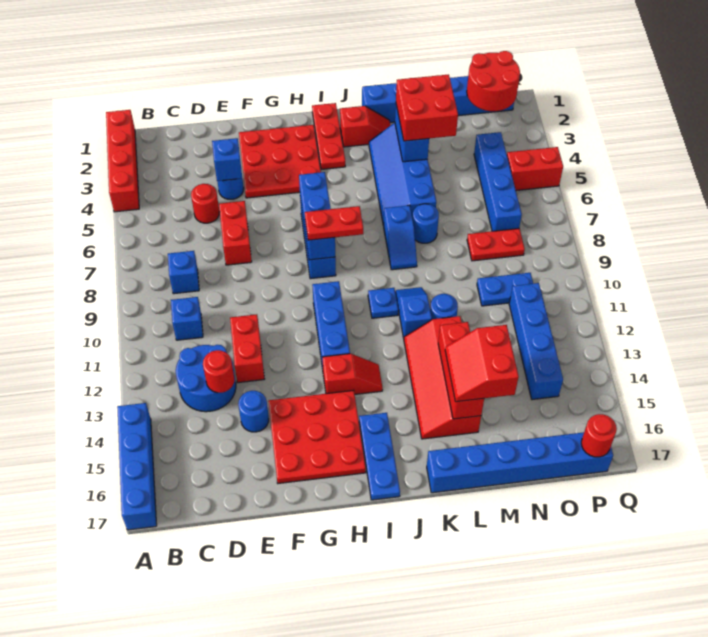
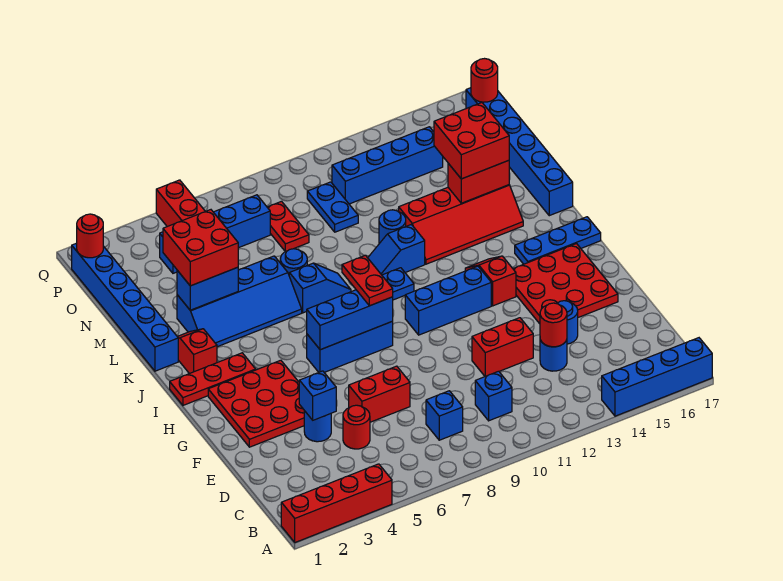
blue 2x2 round brick [176,345,236,412] -> blue 1x1 round brick [540,340,567,371]
red 1x3 brick [438,322,484,419] -> red 1x2 brick [448,160,509,203]
red 2x2 slope [445,325,519,402] -> red 2x2 brick [434,103,509,179]
red 2x2 round brick [467,51,520,111] -> red 1x1 round brick [77,214,103,258]

